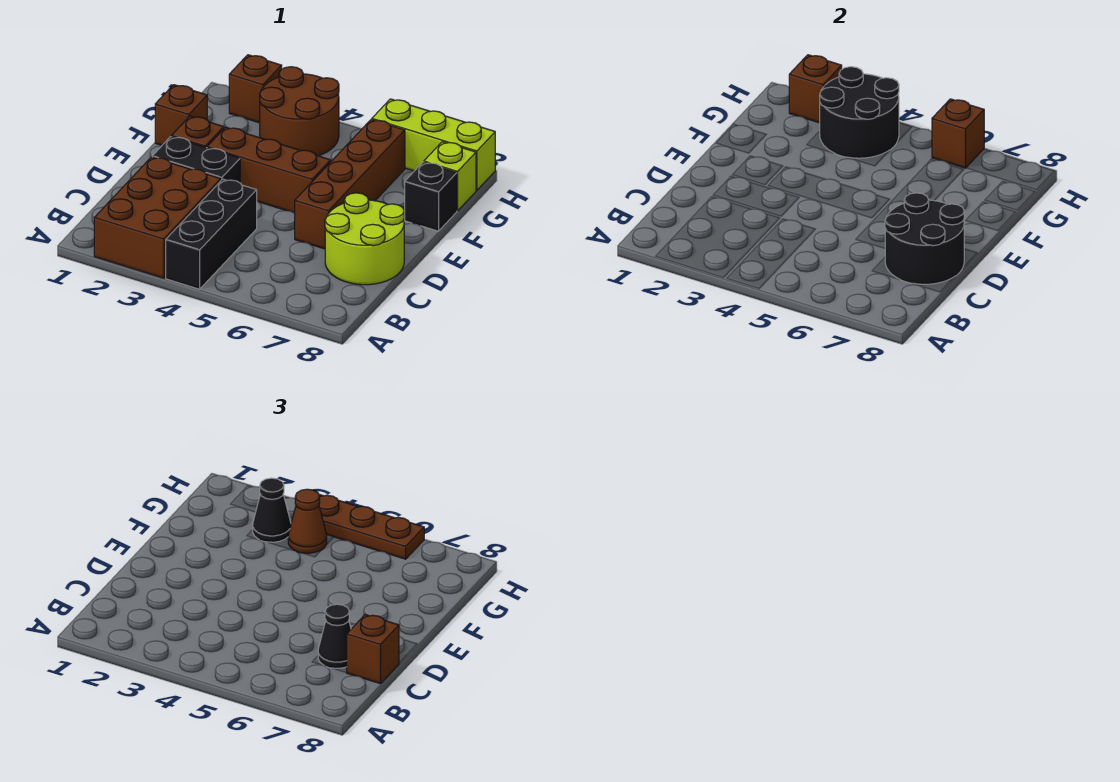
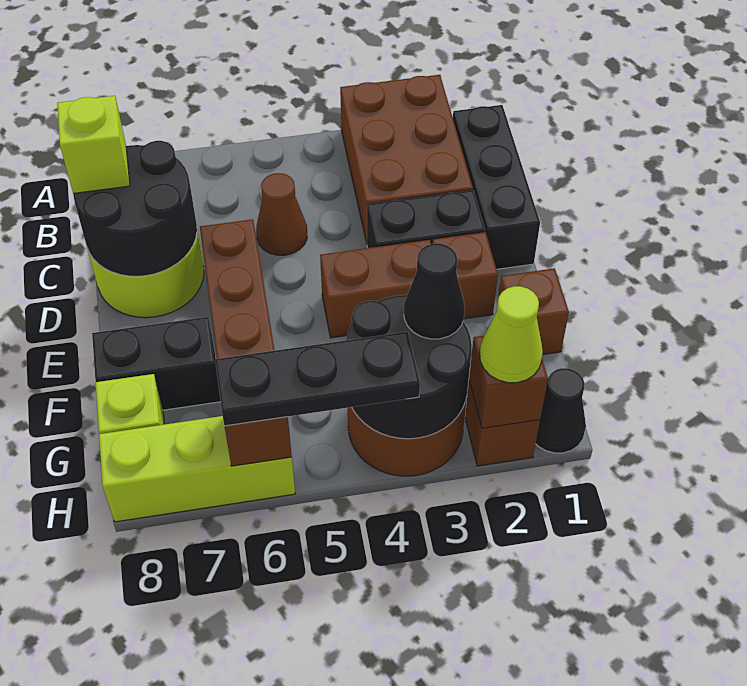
black 1x3 brick [166,179,257,289] -> black 1x3 brick moved to [453,105,540,269]
black 1x1 cone [318,604,351,668] -> black 1x1 cone moved to [536,368,586,453]
brown 1x1 brick [346,614,399,684] -> lime 1x1 brick [57,96,130,193]
brown 1x3 brick [207,127,331,213] -> brown 1x2 brick [320,240,431,338]
black 1x1 brick [405,162,457,231] -> black 1x2 brick [92,317,221,410]
brown 1x1 cone [288,489,327,553] -> brown 1x1 cone moved to [256,173,307,255]
none -> lime 1x1 cone [480,286,543,383]
brown 1x3 plate [319,494,424,559] -> black 1x3 plate [215,332,420,426]

